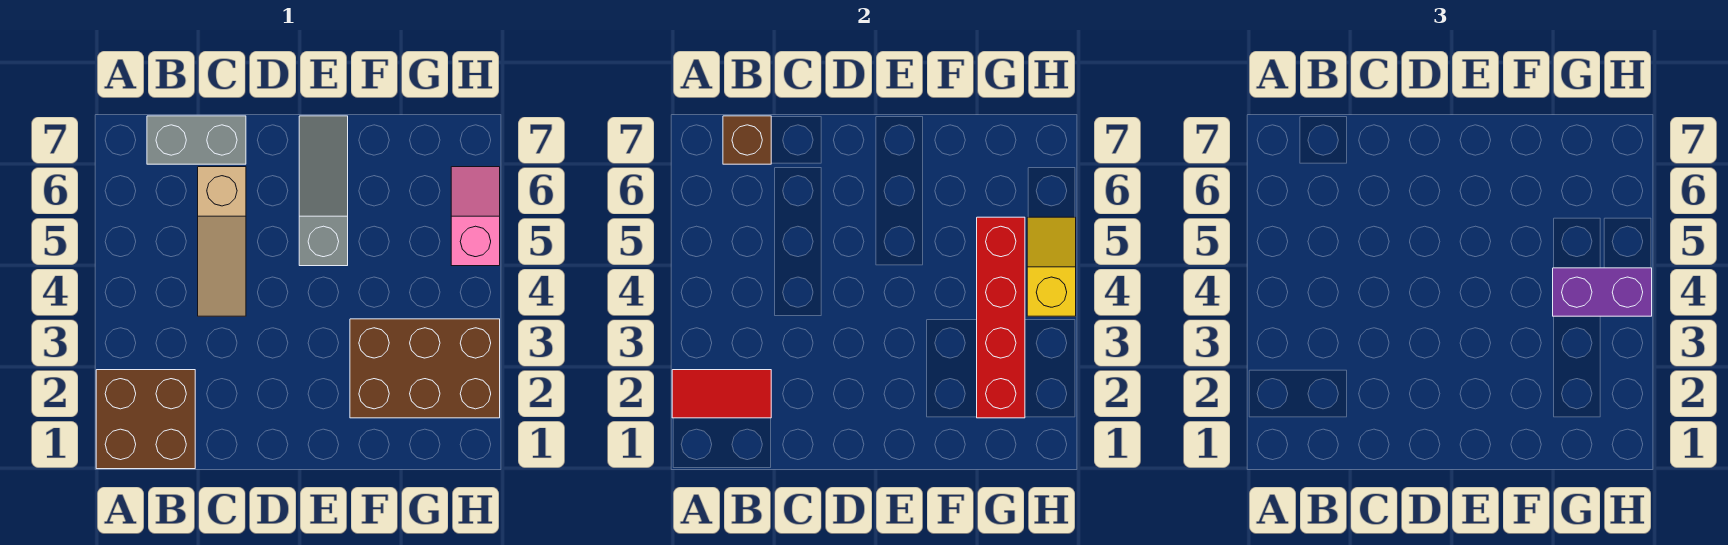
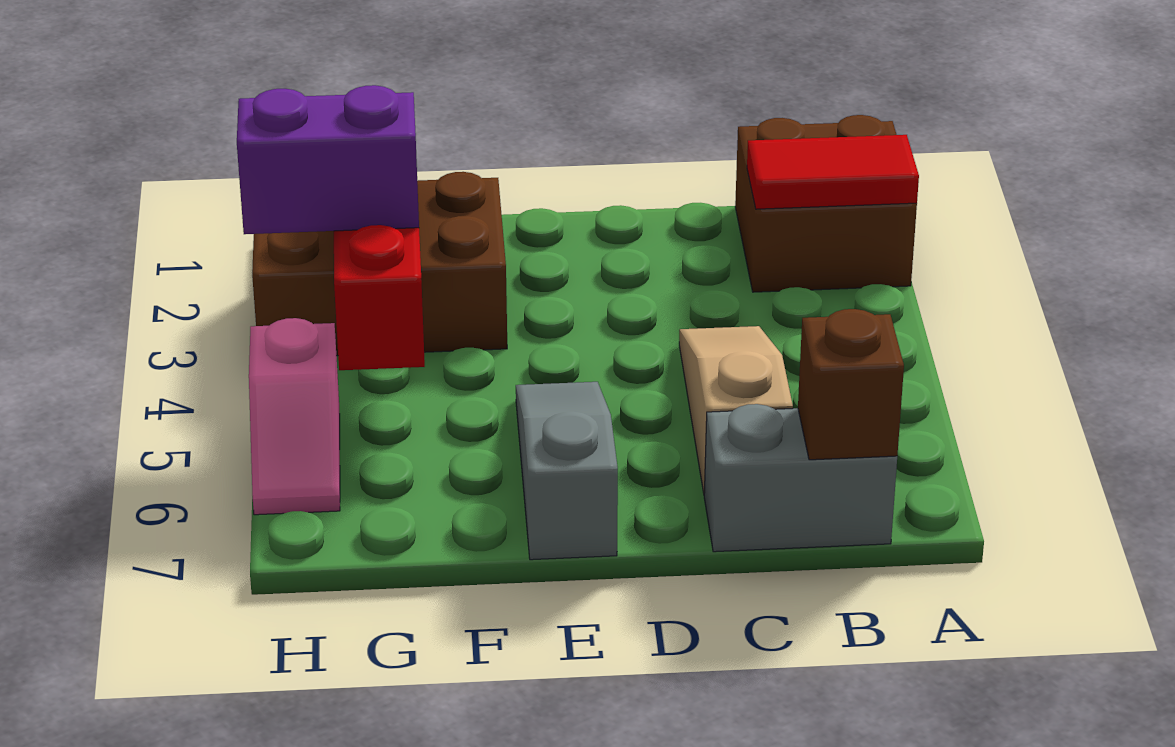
grey 1x3 slope [299,116,348,266] -> grey 1x3 slope turned to [516,382,618,560]
yellow 1x2 slope [1027,217,1076,316] -> none

